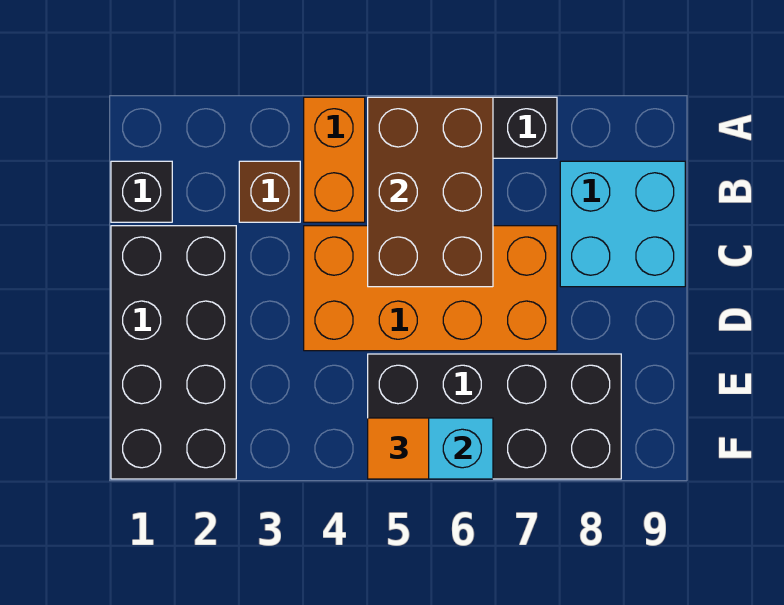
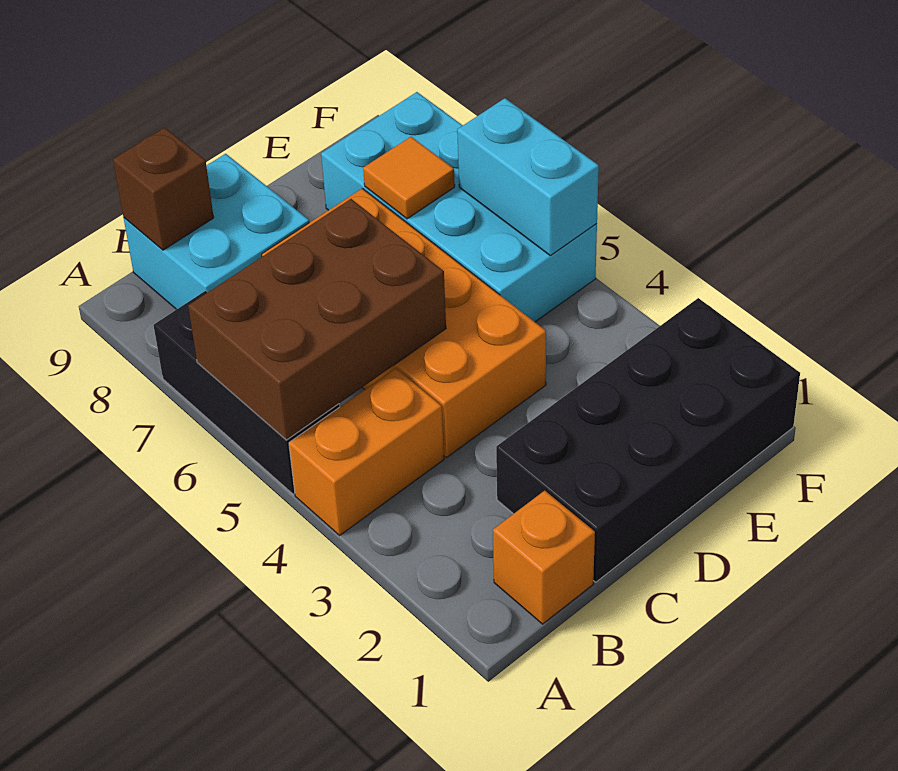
black 1x1 brick [111,161,172,222] -> orange 1x1 brick [493,491,595,624]
brown 1x1 brick [239,161,300,222] -> brown 1x1 brick moved to [113,128,214,250]
black 2x4 brick [368,354,621,479] -> cyan 2x4 brick [321,92,597,322]
orange 1x1 tile [368,418,429,479] -> orange 1x1 tile moved to [363,137,455,219]

